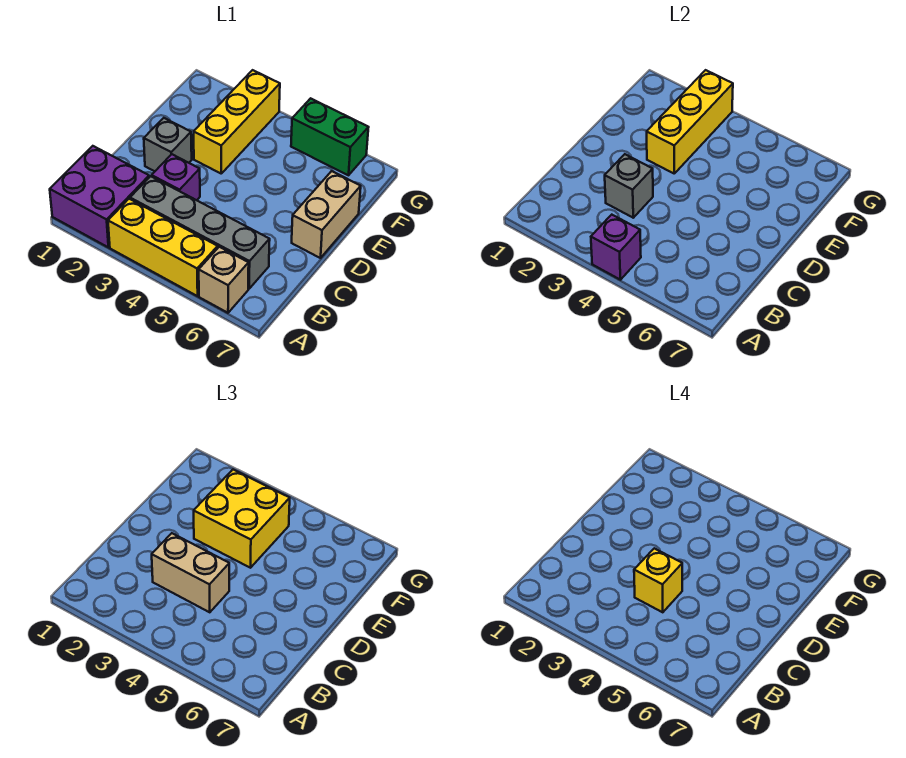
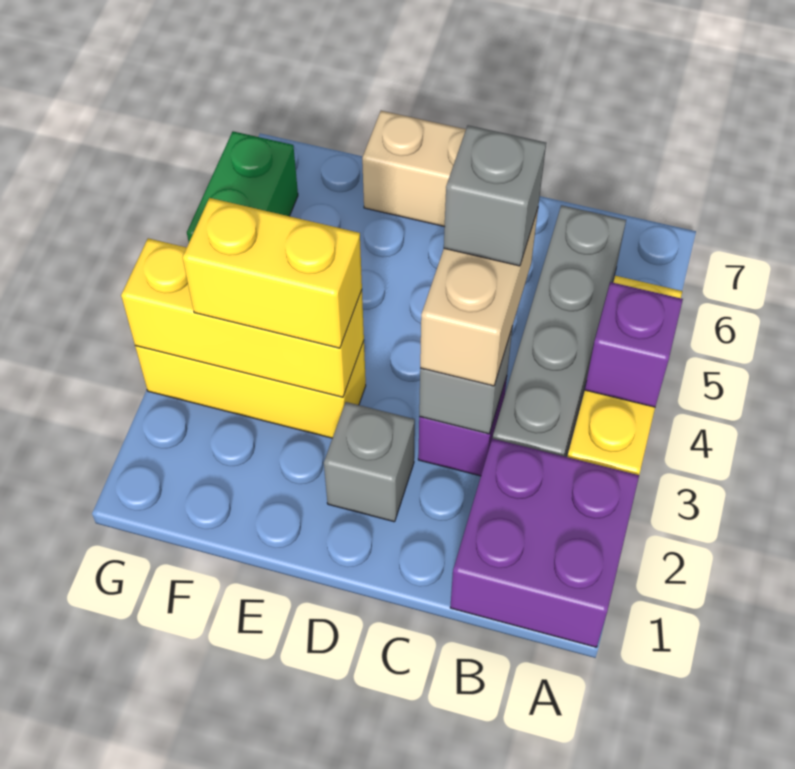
tan 1x1 brick [199,247,249,313] -> none
yellow 1x1 brick [634,548,682,612] -> grey 1x1 brick [444,125,546,266]
yellow 2x2 brick [194,470,290,568] -> yellow 1x2 brick [183,198,362,348]

